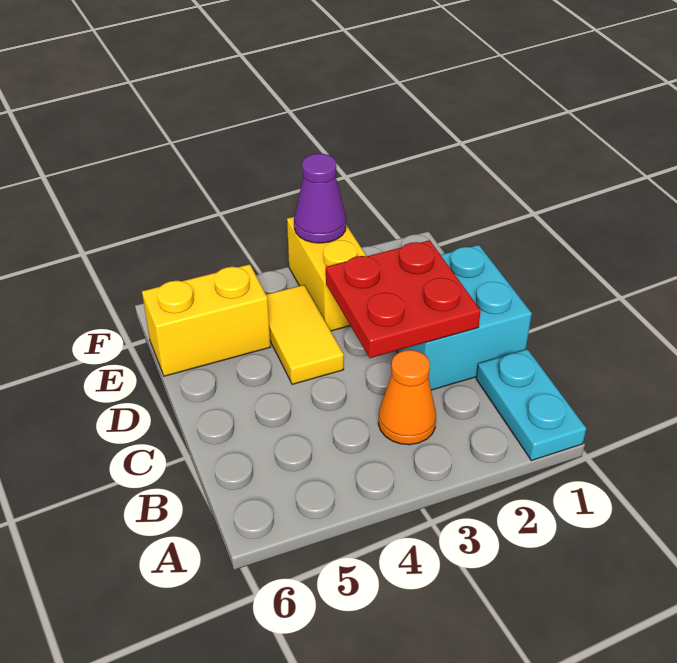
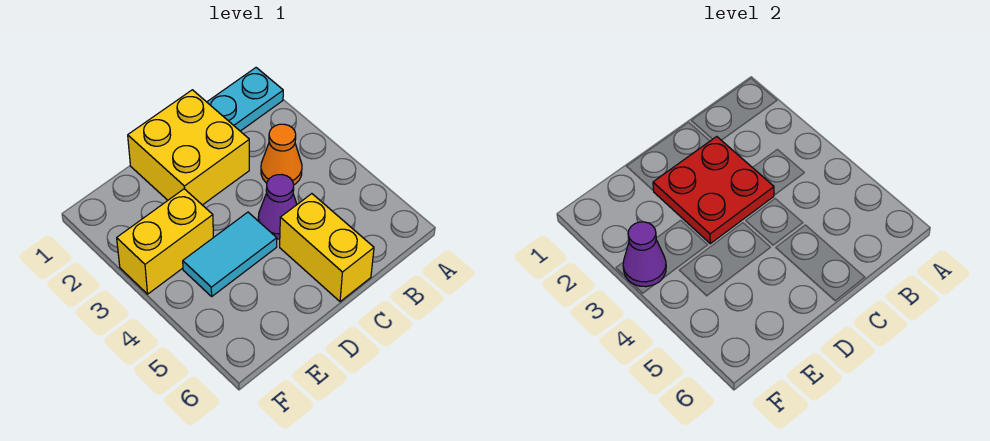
cyan 2x2 brick [397,245,532,390] -> yellow 2x2 brick [128,90,249,205]
none -> purple 1x1 cone [258,174,297,239]
yellow 1x2 tile [266,285,344,384] -> cyan 1x2 tile [183,212,277,296]
yellow 1x2 brick [142,264,270,376] -> yellow 1x2 brick moved to [280,194,374,302]

